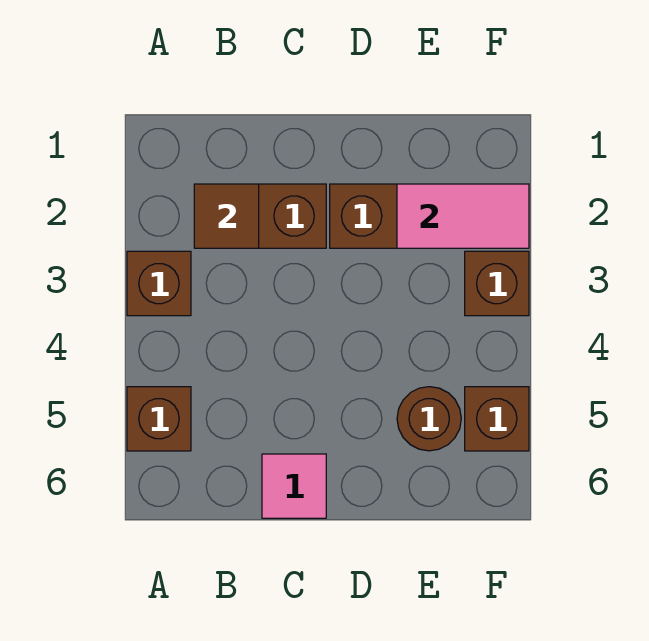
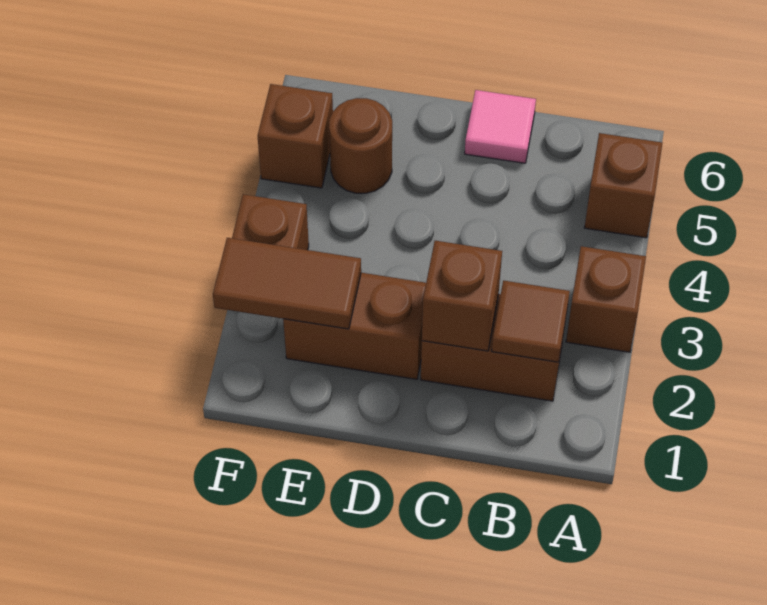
none -> brown 1x1 brick [422,241,502,351]
pink 1x2 tile [397,184,529,248] -> brown 1x2 tile [213,238,361,329]

